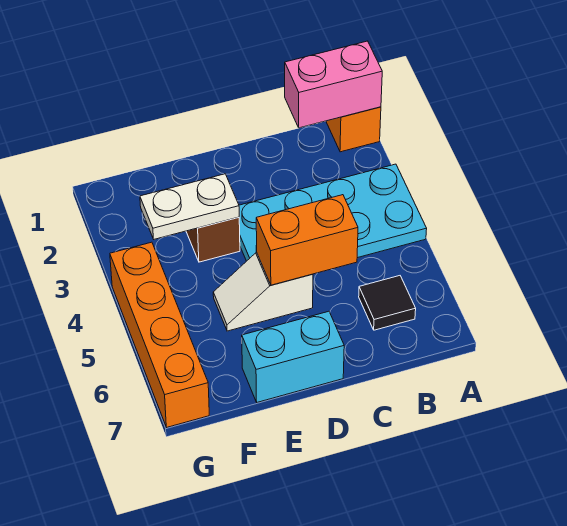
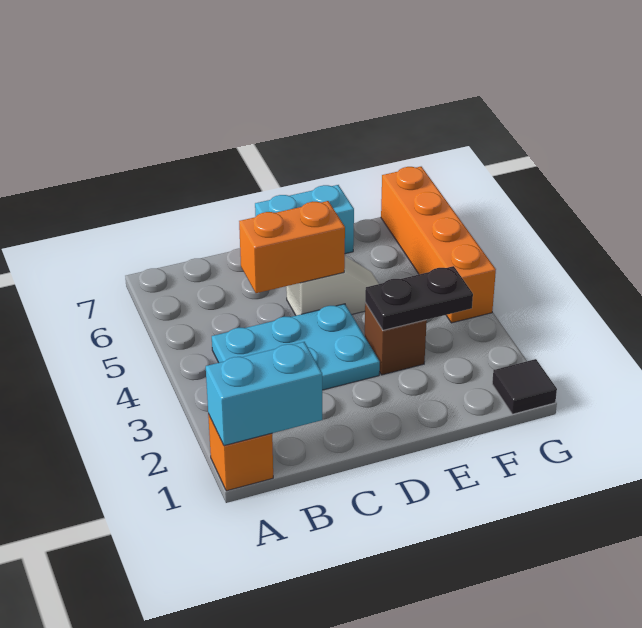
pink 1x2 brick [285,41,382,128] -> cyan 1x2 brick [206,342,322,446]
cyan 2x4 plate [239,164,427,261] -> cyan 2x3 plate [212,304,380,390]
black 1x1 tile [359,276,416,330] -> black 1x1 tile moved to [492,359,557,414]
white 1x2 plate [140,174,239,239] -> black 1x2 plate [365,266,473,330]

